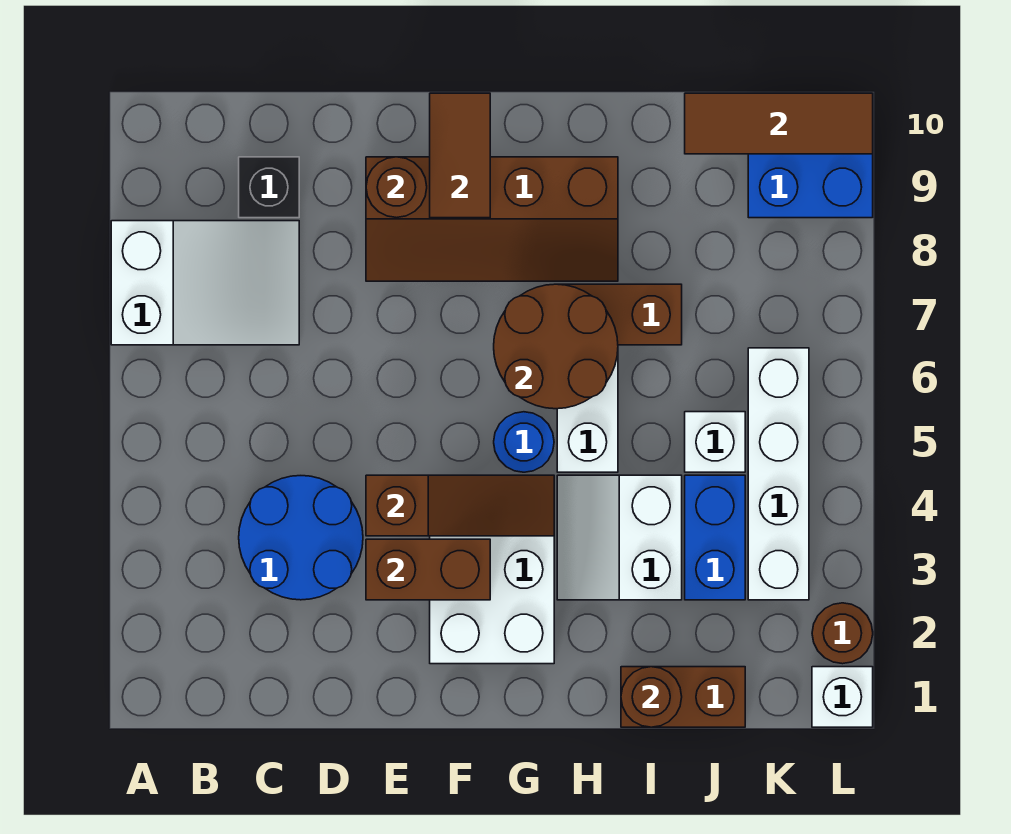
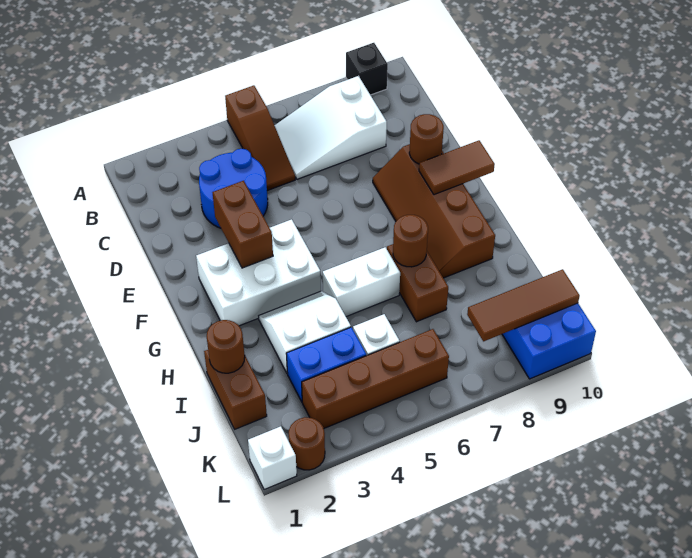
white 2x3 slope [111,221,299,345] -> white 2x3 slope turned to [274,76,387,179]
black 1x1 brick [239,157,299,218] -> black 1x1 brick moved to [346,43,388,95]
brown 1x3 slope [366,475,554,536] -> brown 1x3 slope moved to [225,85,295,191]
blue 1x1 round brick [494,412,554,472] -> none
brown 2x2 round brick [494,284,618,409] -> brown 1x1 round brick [393,215,428,267]
brown 1x3 tile [685,93,873,154] -> brown 1x3 tile turned to [467,269,580,341]
white 1x4 brick [748,348,809,600] -> brown 1x4 brick [302,329,449,428]

